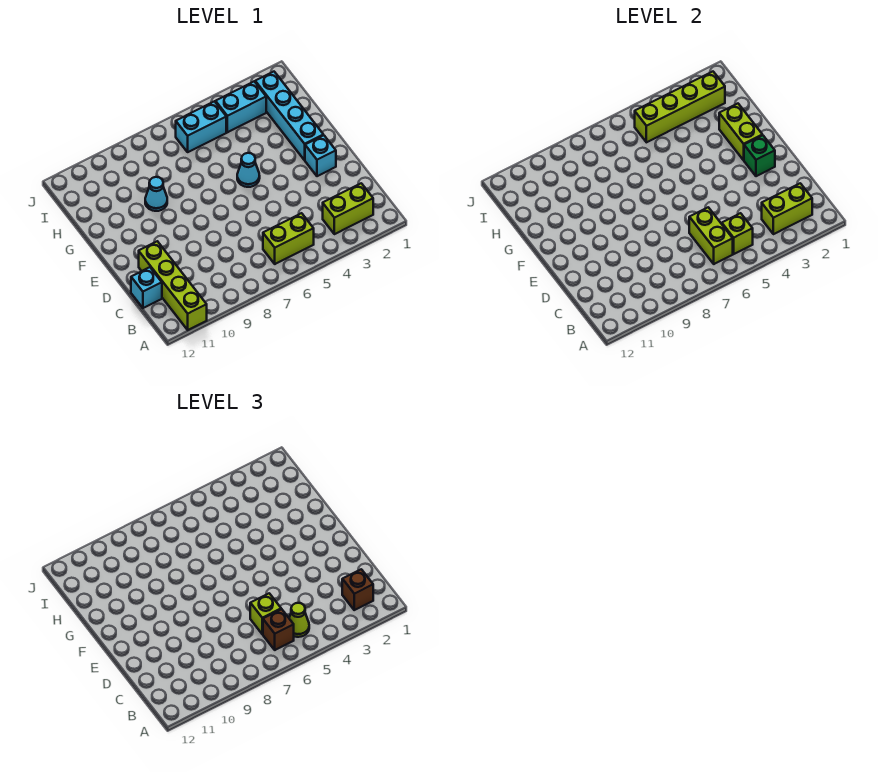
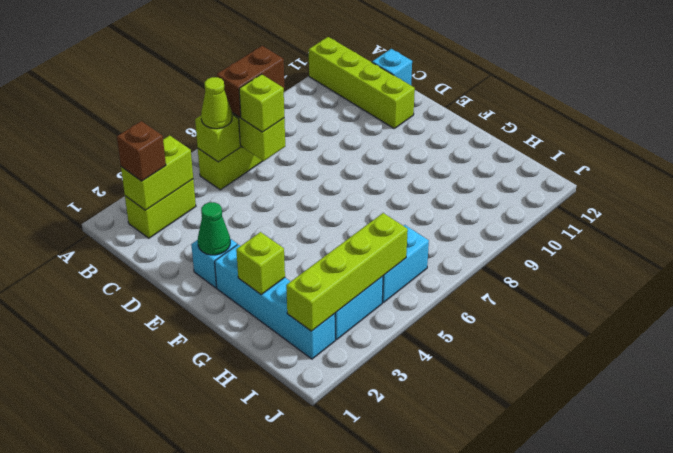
brown 1x1 brick [263,609,294,650] -> brown 1x2 brick [217,46,285,117]
green 1x1 brick [744,135,775,176] -> green 1x1 cone [198,202,230,255]
lime 1x2 brick [719,104,762,160] -> lime 1x1 brick [236,232,285,294]
cyan 1x1 cone [237,153,260,187] -> none
cyan 1x1 cone [145,177,167,211] -> none

